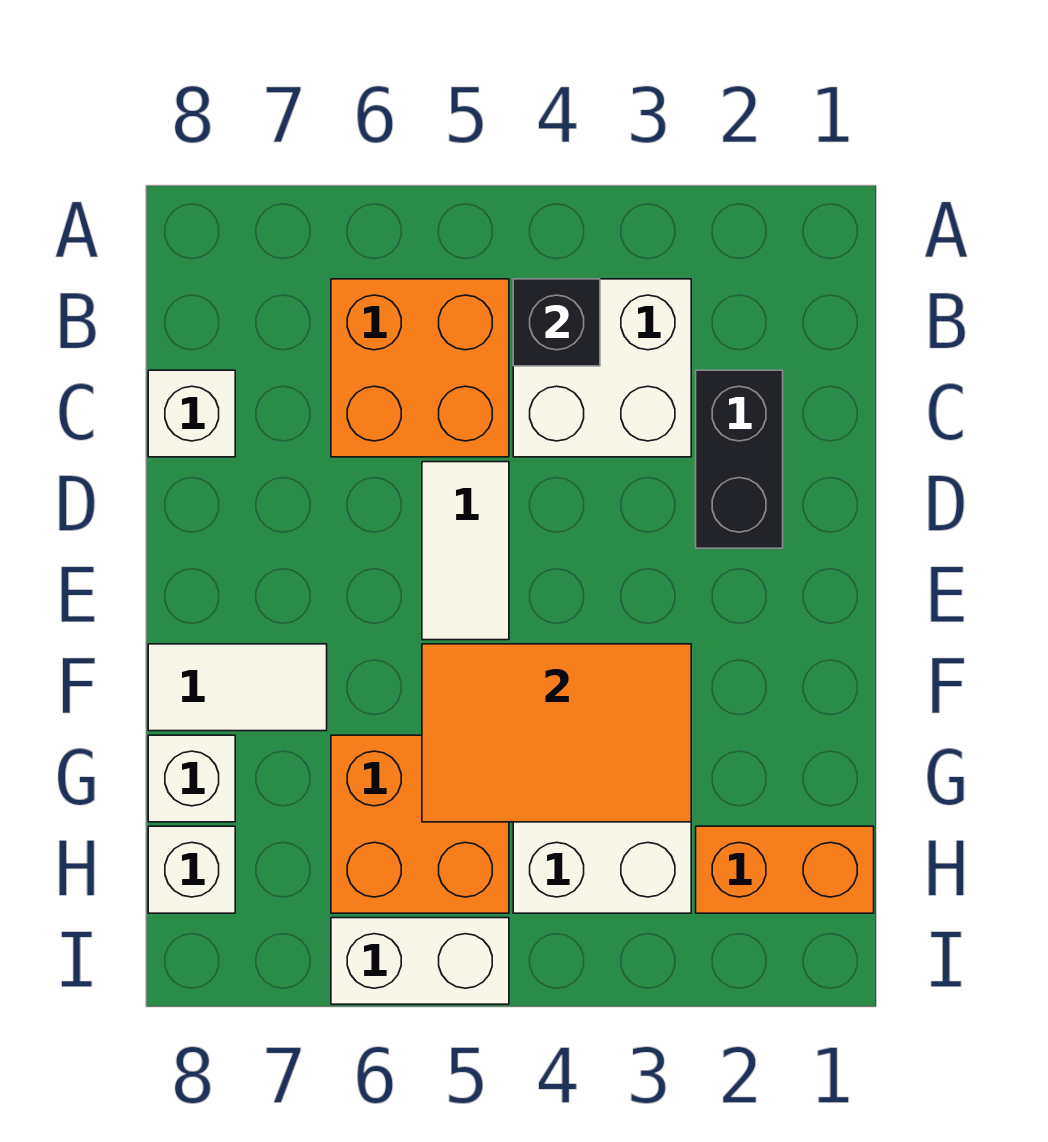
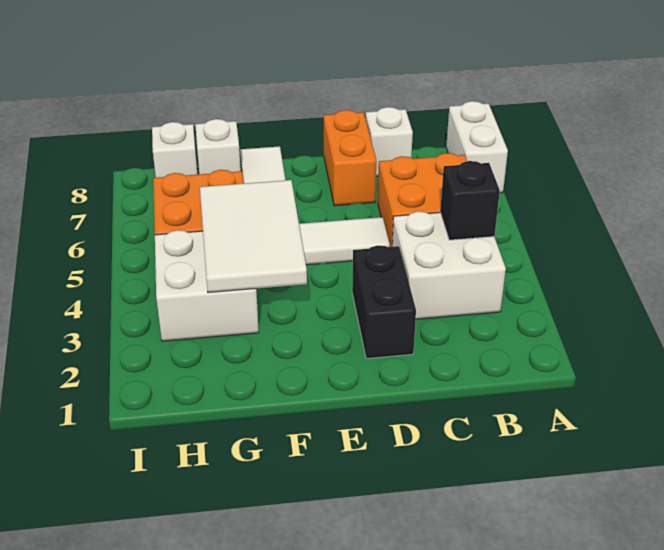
black 1x2 brick [696,370,783,548] -> black 1x2 brick turned to [352,245,416,359]
orange 2x3 tile [422,644,691,822] -> white 2x3 tile [200,180,307,292]
orange 1x2 brick [696,826,874,913] -> orange 1x2 brick moved to [324,110,376,206]
white 1x2 brick [331,918,509,1004] -> white 1x2 brick moved to [446,101,508,193]

